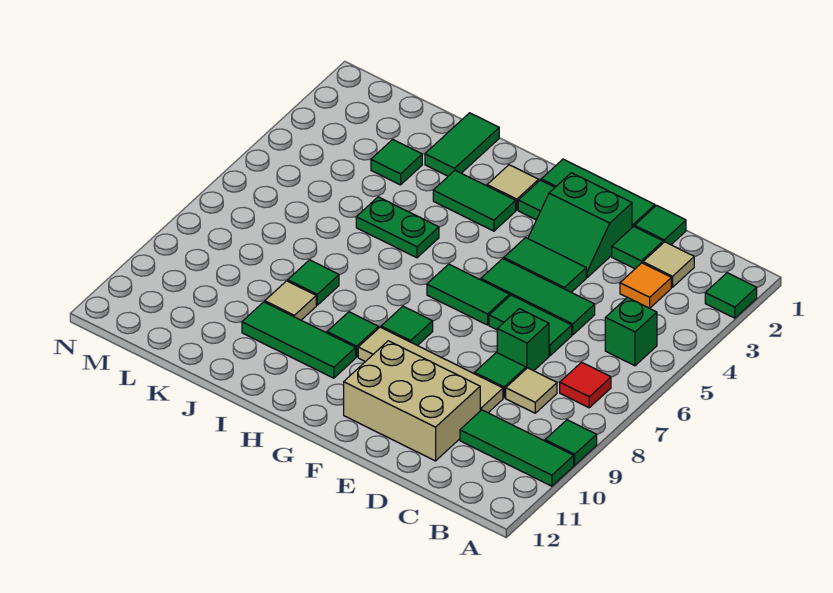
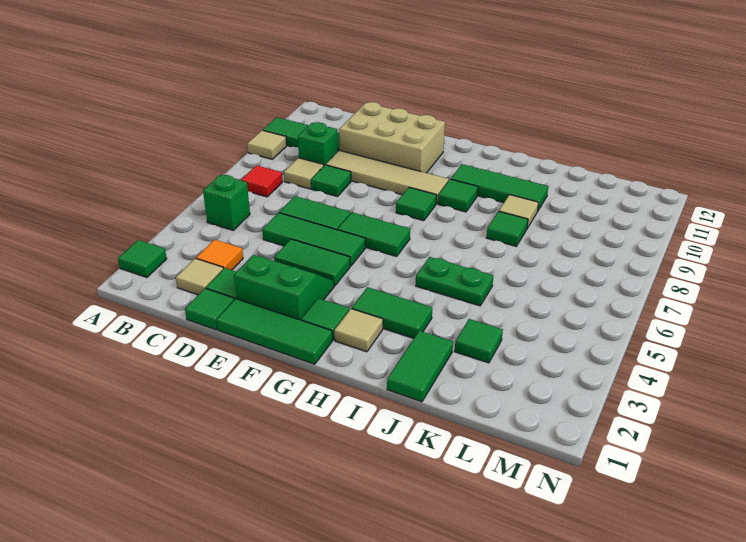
green 1x1 tile [545,420,597,465] -> tan 1x1 tile [247,130,287,159]
green 1x1 brick [497,309,549,371] -> green 1x1 brick moved to [298,122,338,165]

